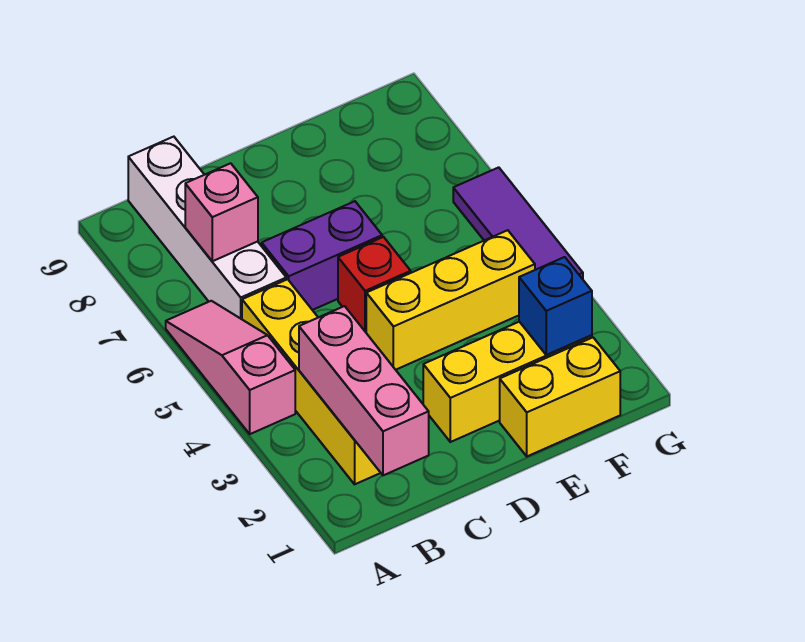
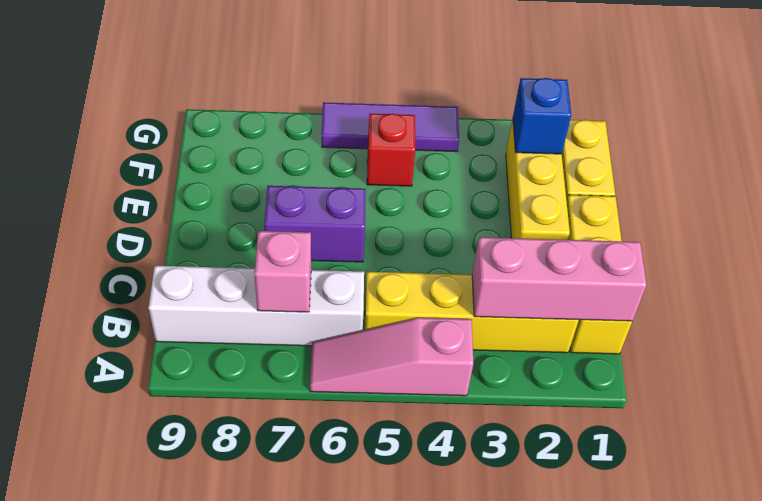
purple 1x2 brick [262,201,382,310] -> purple 1x2 brick turned to [264,186,366,262]
yellow 1x3 brick [366,230,535,370] -> yellow 1x3 brick moved to [567,195,632,354]
red 1x1 brick [338,237,411,332] -> red 1x1 brick moved to [367,114,415,186]

